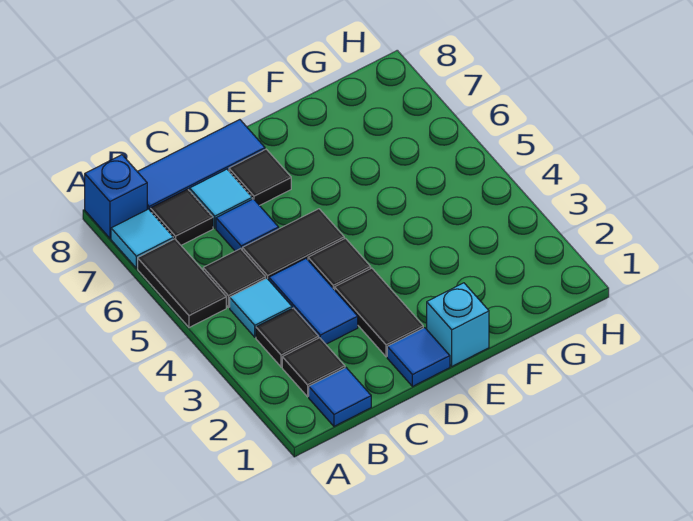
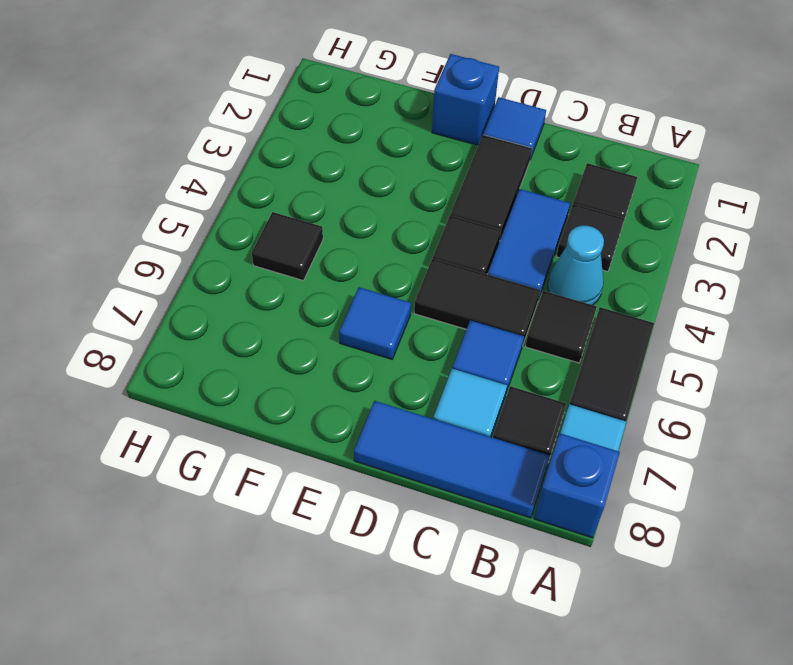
blue 1x1 tile [309,368,371,426] -> blue 1x1 tile moved to [339,287,411,359]
cyan 1x1 tile [230,278,292,337] -> cyan 1x1 cone [548,226,604,305]
black 1x1 tile [229,149,291,206] -> black 1x1 tile moved to [252,212,323,281]
cyan 1x1 brick [427,283,489,366] -> blue 1x1 brick [432,54,499,145]

